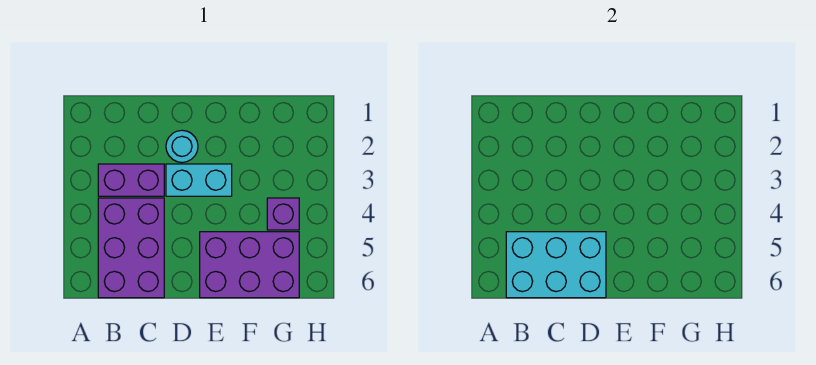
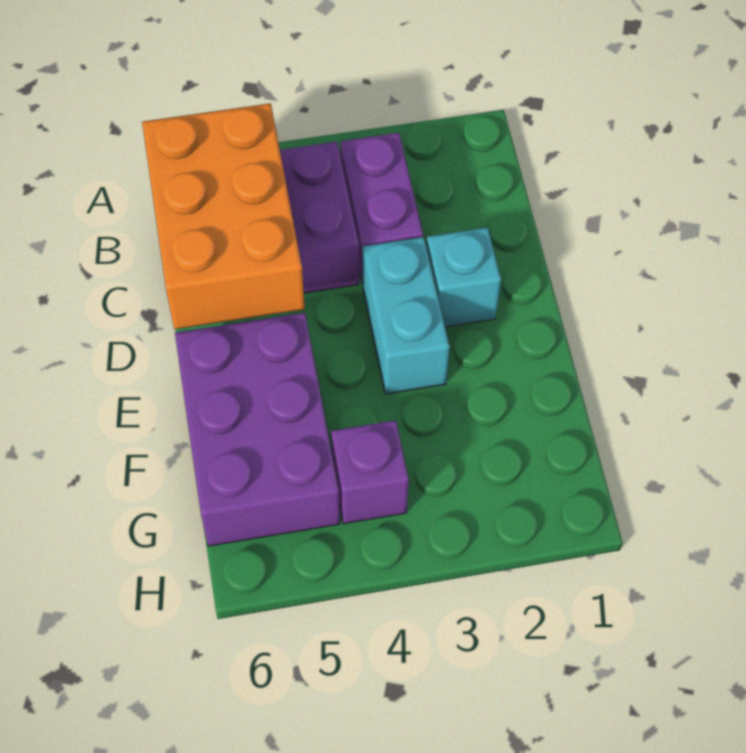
cyan 2x3 brick [506,232,606,298] -> orange 2x3 brick [142,103,305,329]
cyan 1x1 round brick [166,130,198,162] -> cyan 1x1 brick [426,228,501,327]

